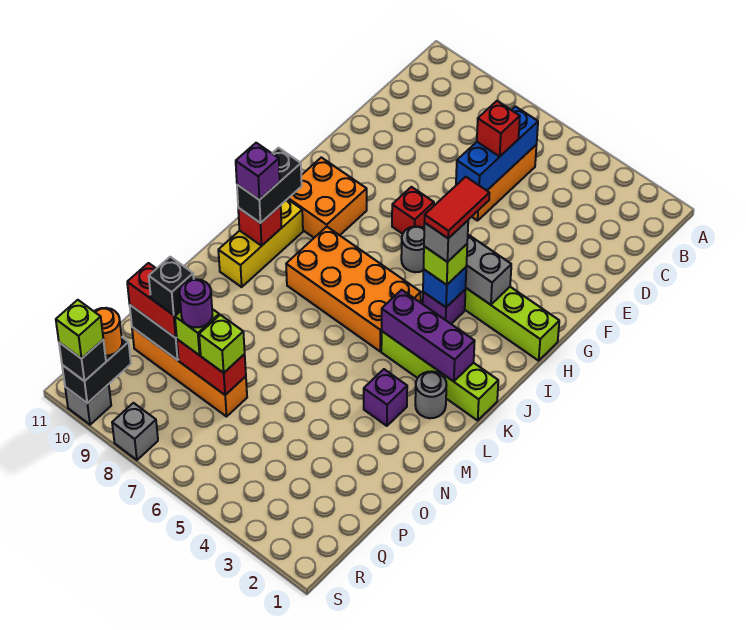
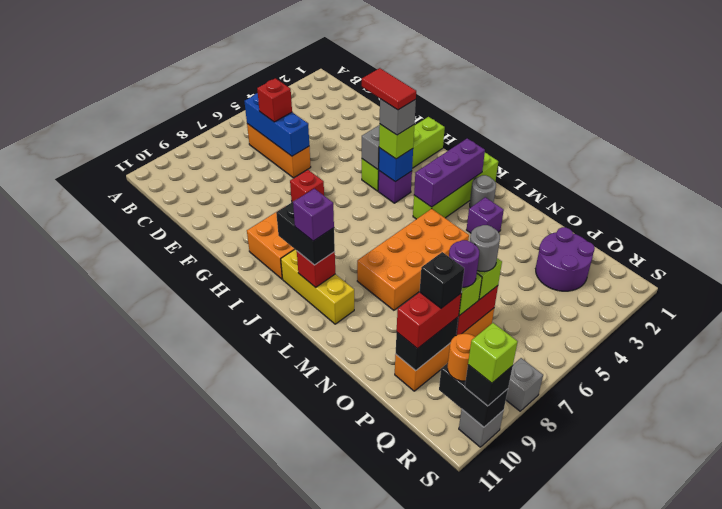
grey 1x1 round brick [401,226,424,272] -> grey 1x1 round brick moved to [470,225,500,272]
orange 2x4 brick [286,227,421,351] -> orange 2x4 brick moved to [357,209,469,310]
none -> purple 2x2 round brick [536,227,595,291]

